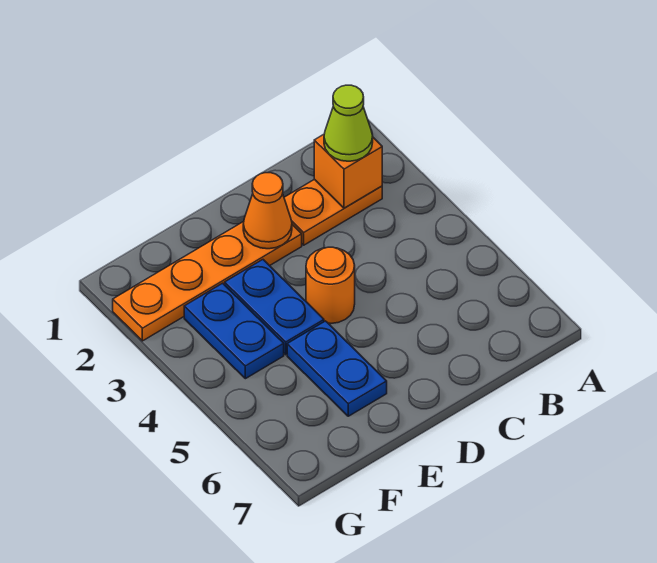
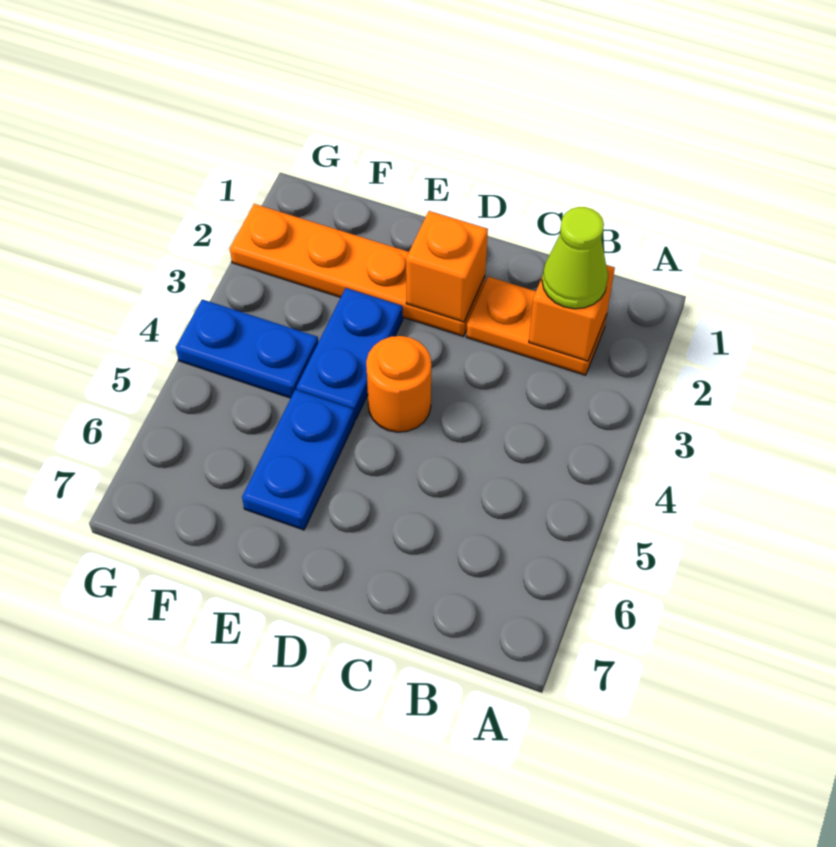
orange 1x1 cone [243,173,292,249] -> orange 1x1 brick [406,211,488,322]
blue 1x2 plate [184,283,284,379] -> blue 1x2 plate turned to [176,299,318,398]

